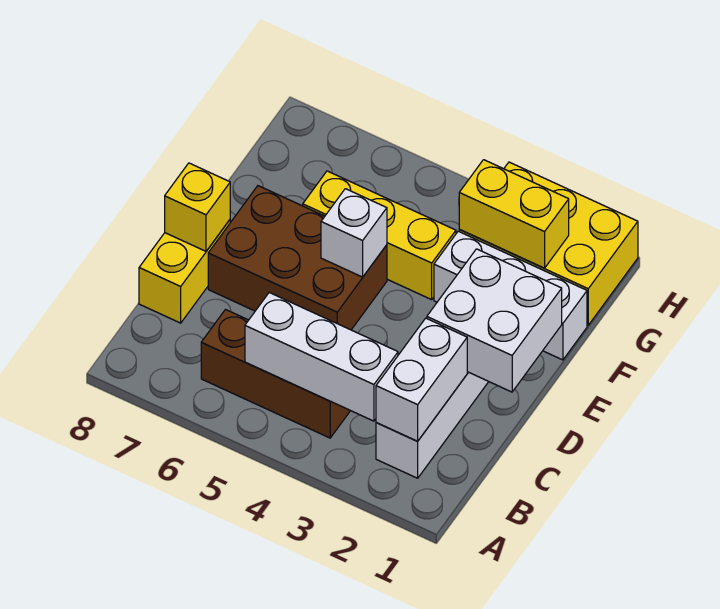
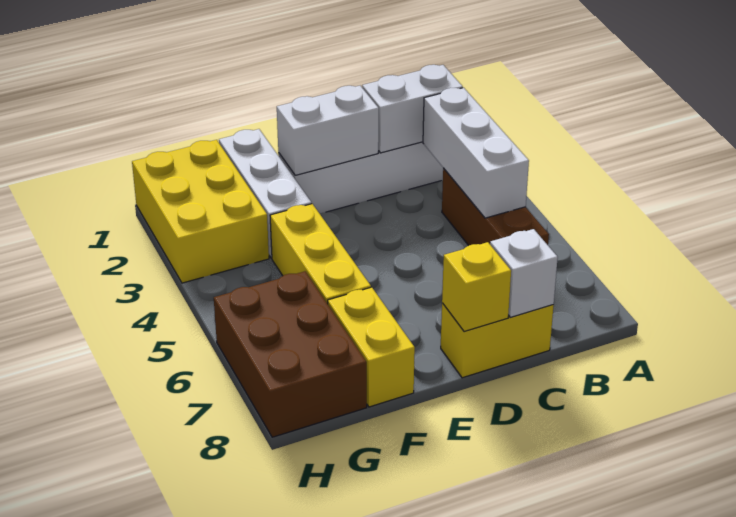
white 2x2 brick [427,249,562,392] -> white 1x2 brick [277,86,379,175]
brown 2x3 brick [208,186,387,330] -> brown 2x3 brick moved to [214,271,367,437]
white 1x1 brick [321,189,387,277] -> white 1x1 brick moved to [490,229,558,317]
yellow 1x2 brick [459,160,569,268] -> yellow 1x2 brick moved to [328,287,415,407]

